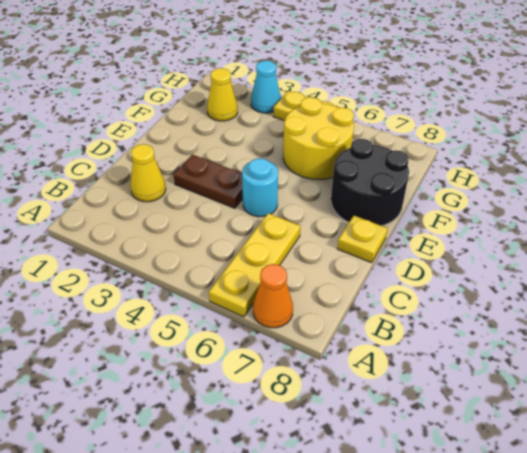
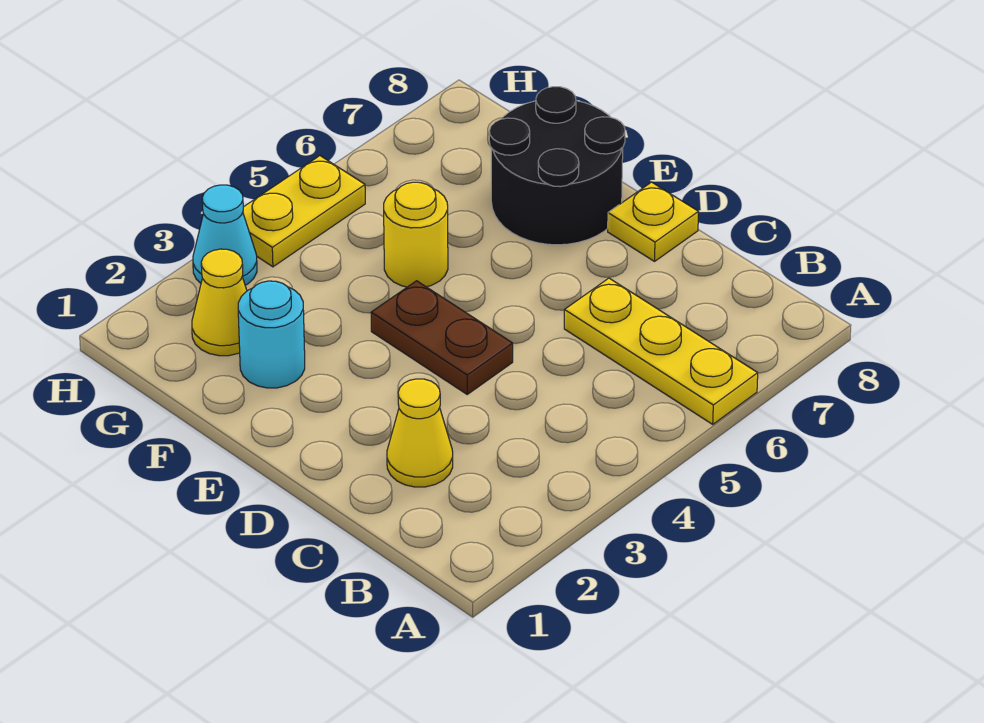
orange 1x1 cone [253,264,293,328] -> none
brown 1x2 plate [174,155,243,208] -> brown 1x2 plate turned to [371,281,513,394]
cyan 1x1 round brick [242,158,278,217] -> cyan 1x1 round brick moved to [238,281,305,388]
yellow 2x2 round brick [283,97,354,180] -> yellow 1x1 round brick [384,182,448,287]

